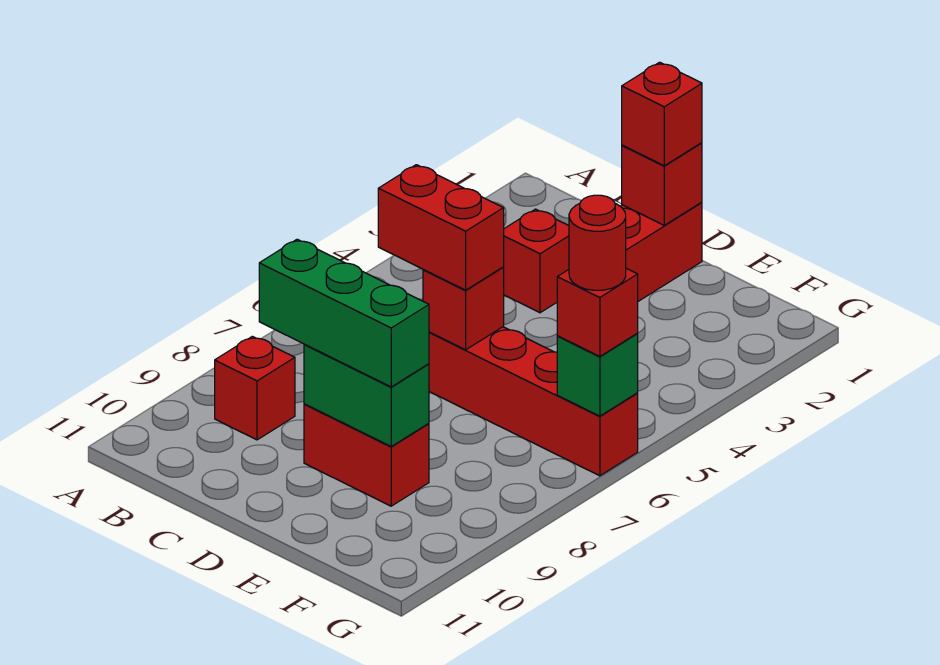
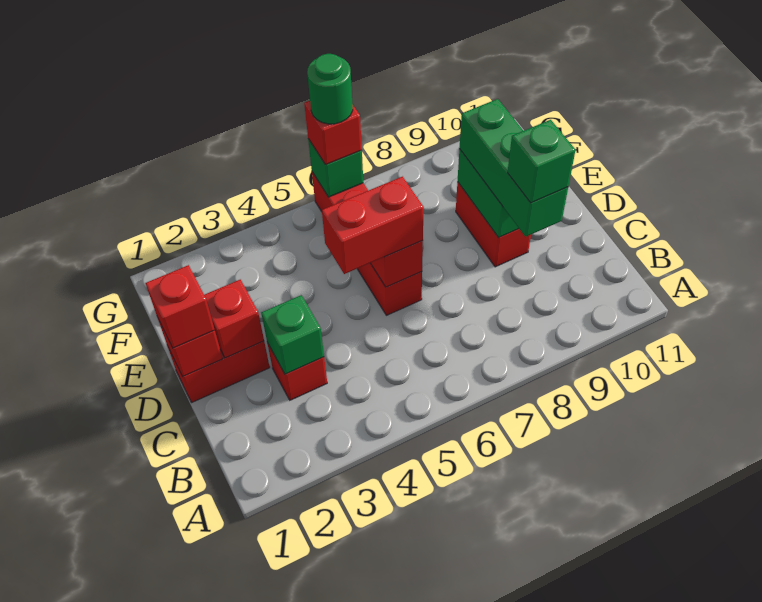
red 1x1 brick [215,336,295,440] -> red 1x1 brick moved to [204,280,264,358]
none -> green 1x1 brick [261,295,324,374]
red 1x2 brick [378,165,504,290] -> red 1x2 brick turned to [322,177,424,274]
none -> green 1x1 brick [507,120,575,203]
red 1x1 round brick [569,195,626,290] -> green 1x1 round brick [307,54,353,124]

